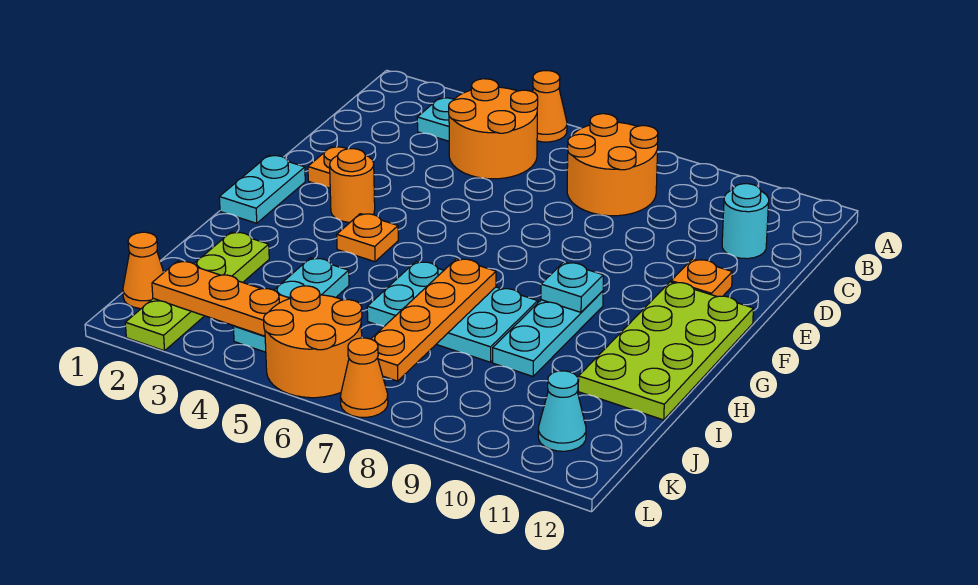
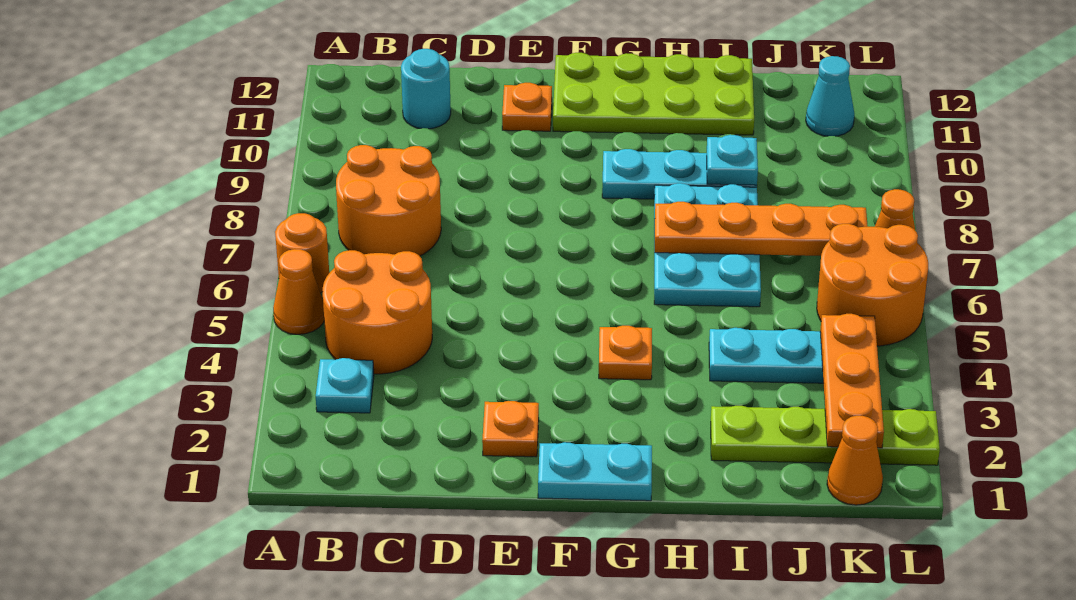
orange 1x1 round brick [330,149,375,222] -> orange 1x1 round brick moved to [275,213,329,293]
cyan 1x1 plate [541,262,603,312] -> cyan 1x1 plate moved to [707,135,758,185]

